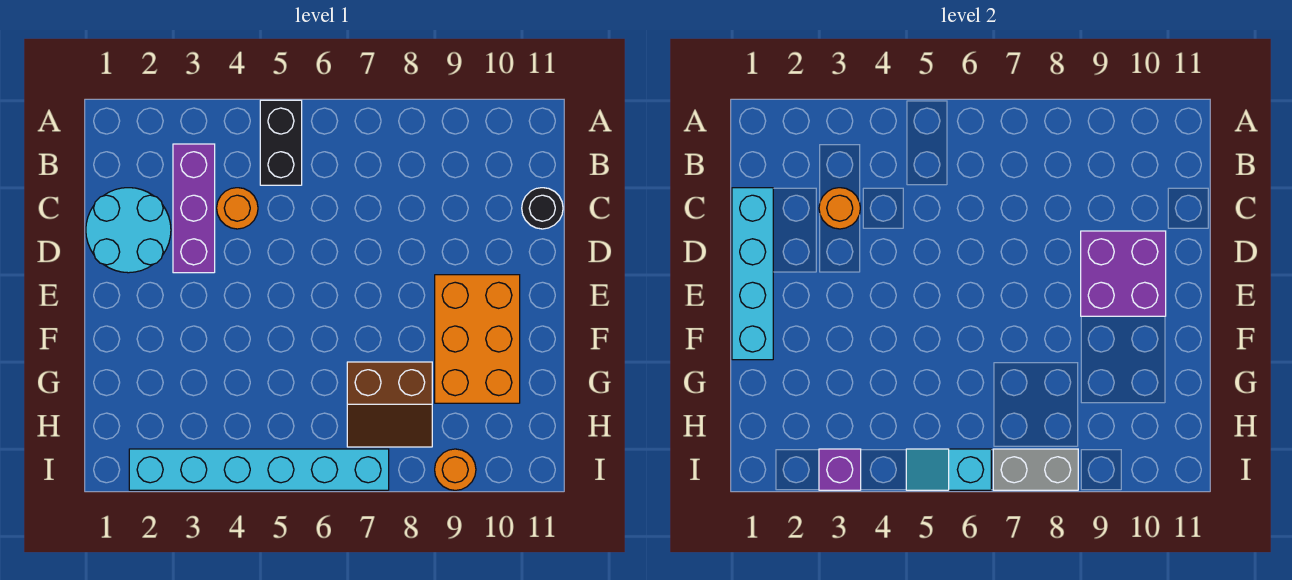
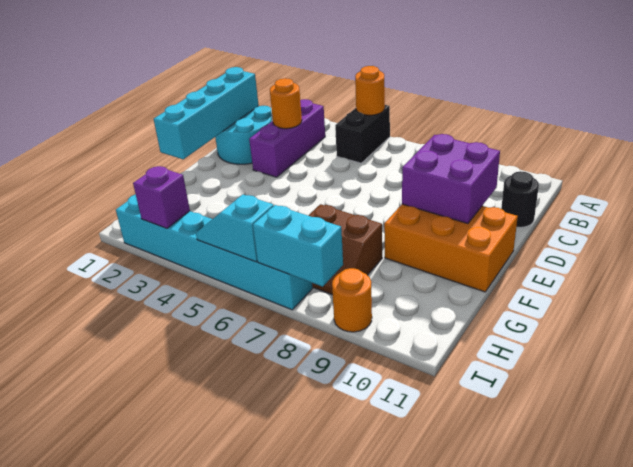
orange 1x1 round brick [217,188,258,229] -> orange 1x1 round brick moved to [355,66,385,115]
orange 2x3 brick [435,275,520,403] -> orange 2x3 brick turned to [384,204,518,292]
grey 1x2 brick [993,449,1078,490] -> cyan 1x2 brick [253,205,343,287]

